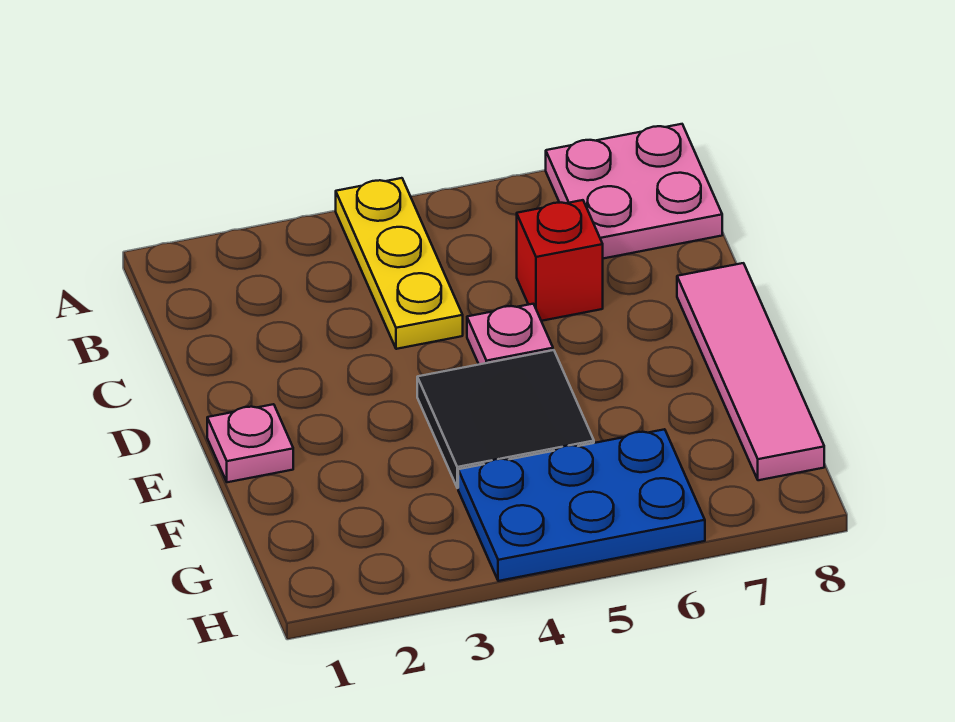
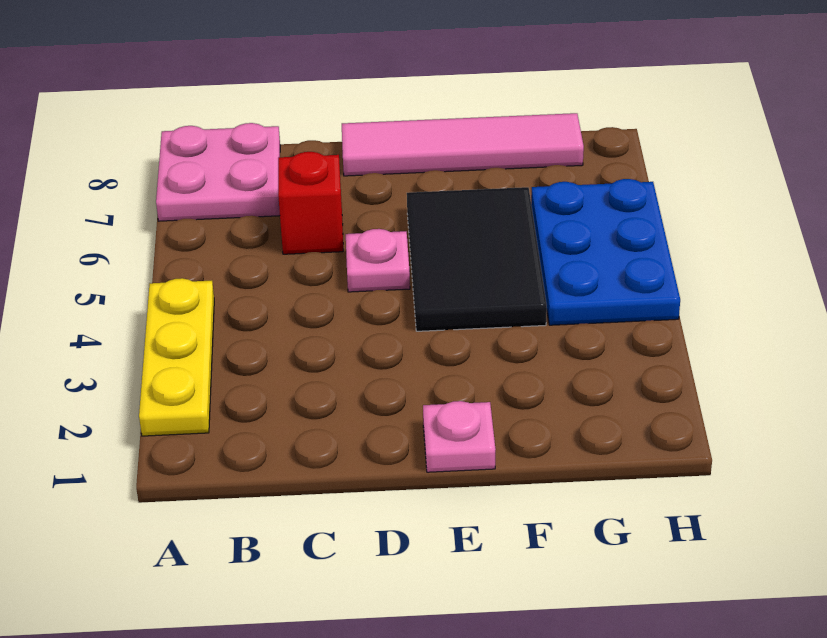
yellow 1x3 plate [336,178,463,349] -> yellow 1x3 plate turned to [139,278,214,436]
black 2x2 tile [417,350,594,488] -> black 2x3 tile [407,187,547,331]

